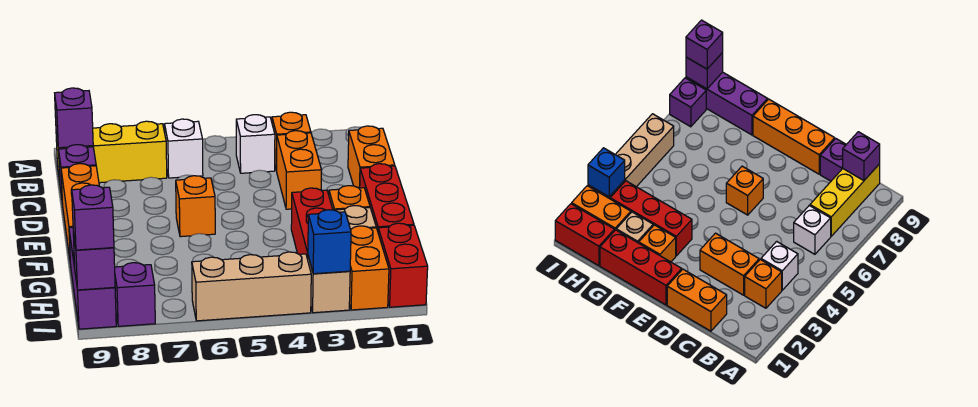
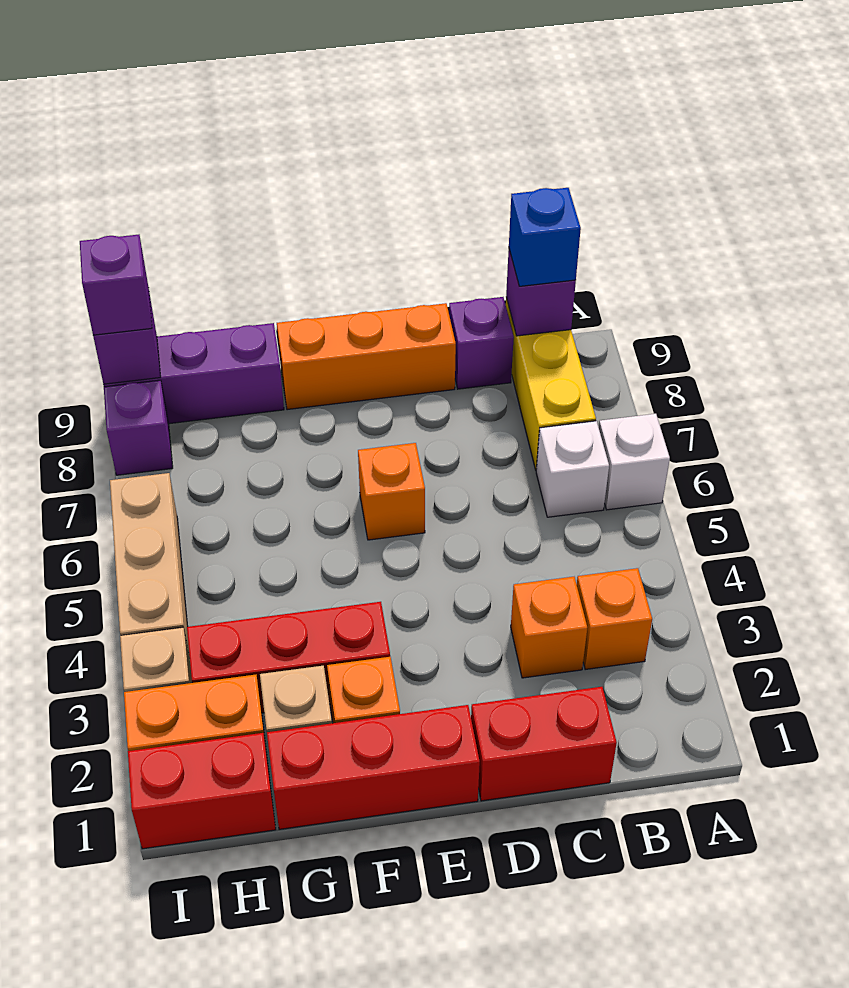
white 1x1 brick [236,115,275,173] -> white 1x1 brick moved to [599,414,670,510]
orange 1x2 brick [348,126,395,188] -> red 1x2 brick [471,687,617,801]
orange 1x2 brick [277,131,322,209] -> orange 1x1 brick [511,577,587,678]
blue 1x1 brick [308,210,351,274] -> blue 1x1 brick moved to [509,188,581,286]

